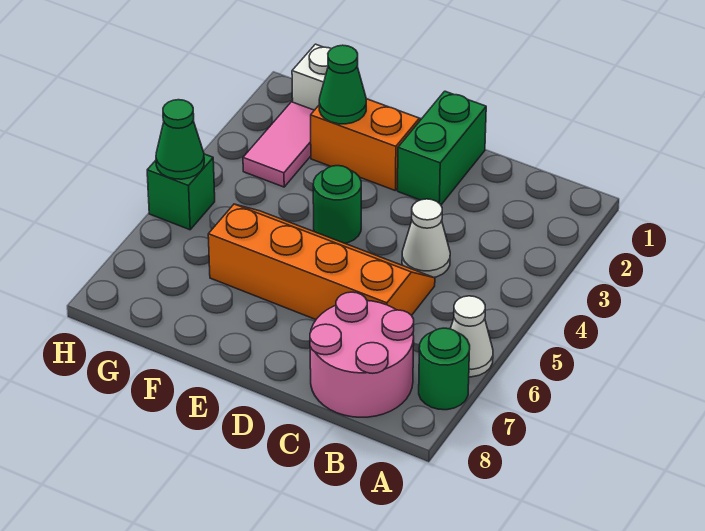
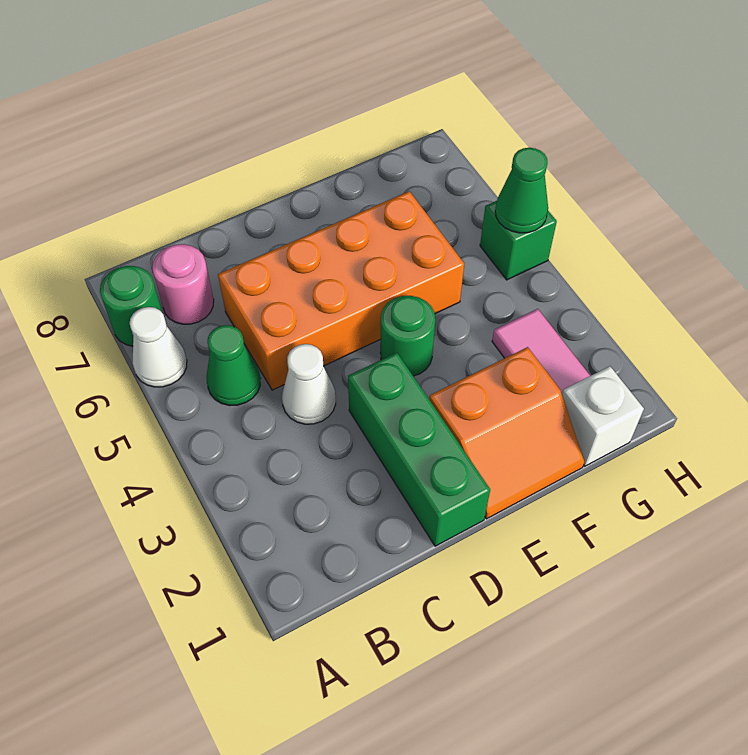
pink 2x2 round brick [310,292,414,417] -> pink 1x1 round brick [152,244,214,324]
orange 2x4 slope [208,204,435,320] -> orange 2x4 brick [218,191,464,390]
green 1x2 brick [398,91,486,205] -> green 1x3 brick [348,353,490,546]
green 1x1 cone [319,45,366,124] -> green 1x1 cone moved to [207,325,260,406]

